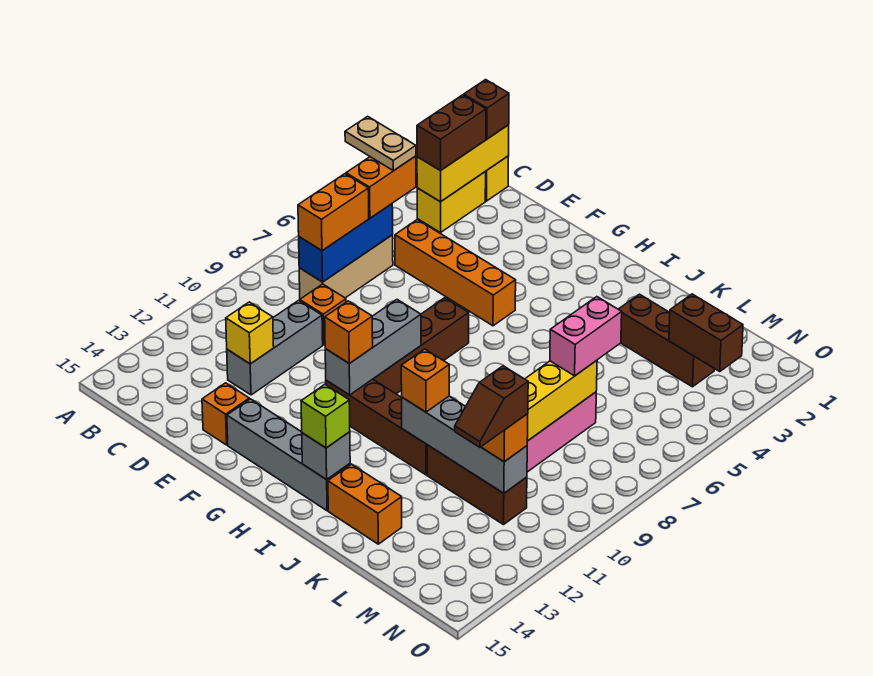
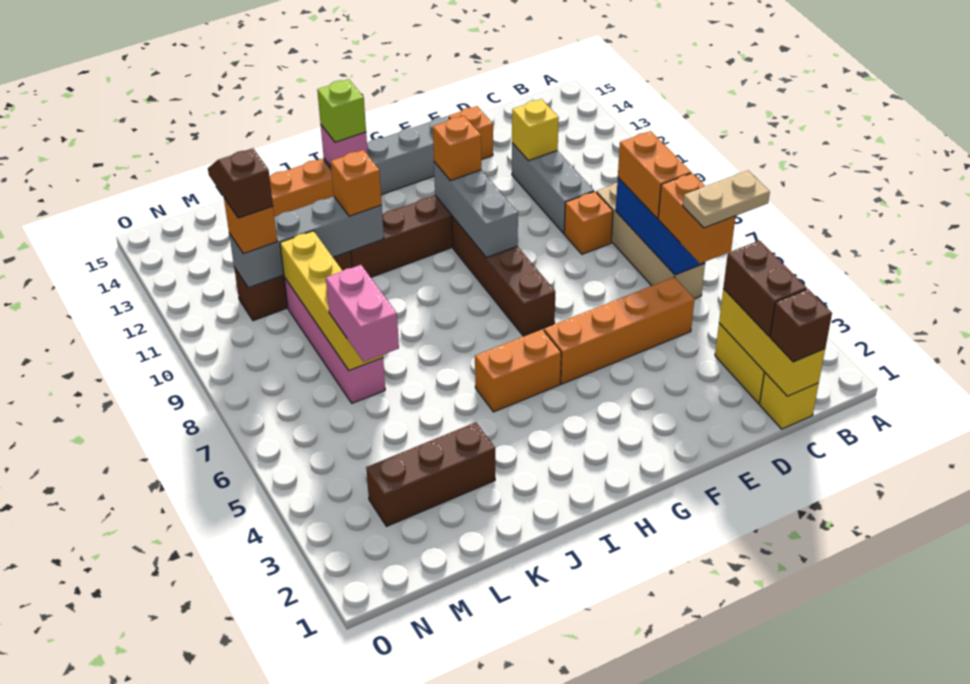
tan 1x3 brick [299,235,393,299] -> tan 1x4 brick [596,183,705,299]
none -> orange 1x2 brick [475,329,561,412]
grey 1x1 brick [302,432,350,480] -> pink 1x1 brick [321,125,368,167]
brown 1x2 brick [669,294,743,372] -> none

